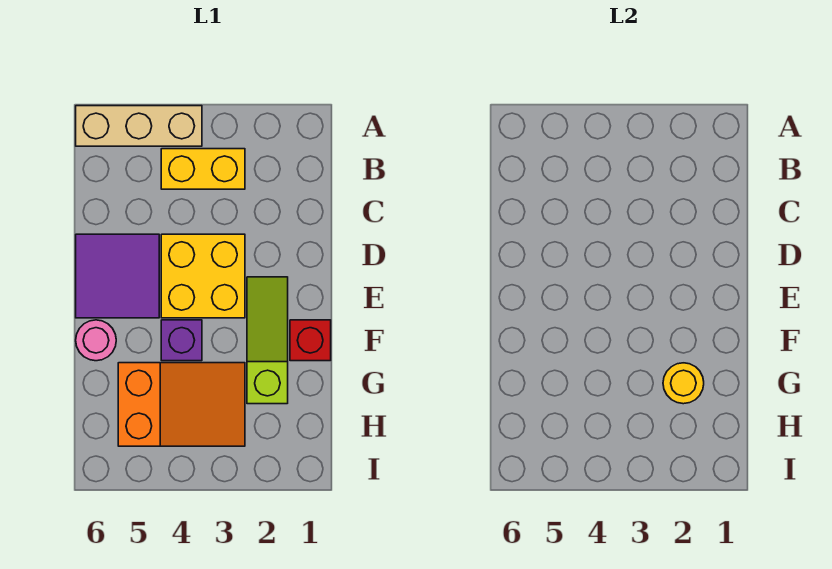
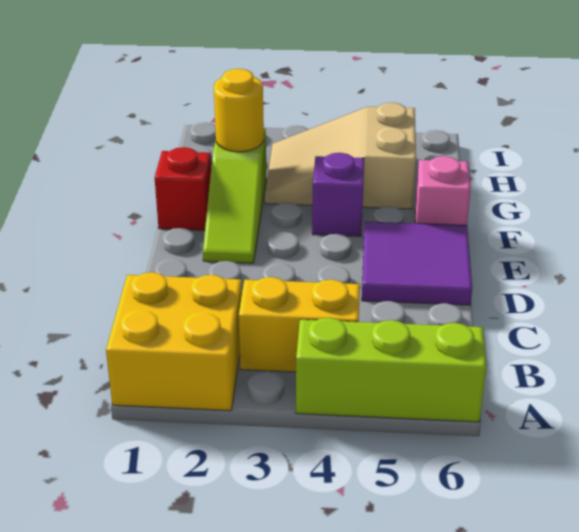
tan 1x3 brick [76,106,202,146] -> lime 1x3 brick [296,317,487,422]
yellow 2x2 brick [161,234,245,318] -> yellow 2x2 brick moved to [106,272,242,411]
pink 1x1 round brick [76,320,116,361] -> pink 1x1 brick [415,156,471,225]
orange 2x3 slope [118,363,245,446] -> tan 2x3 slope [265,103,416,209]

